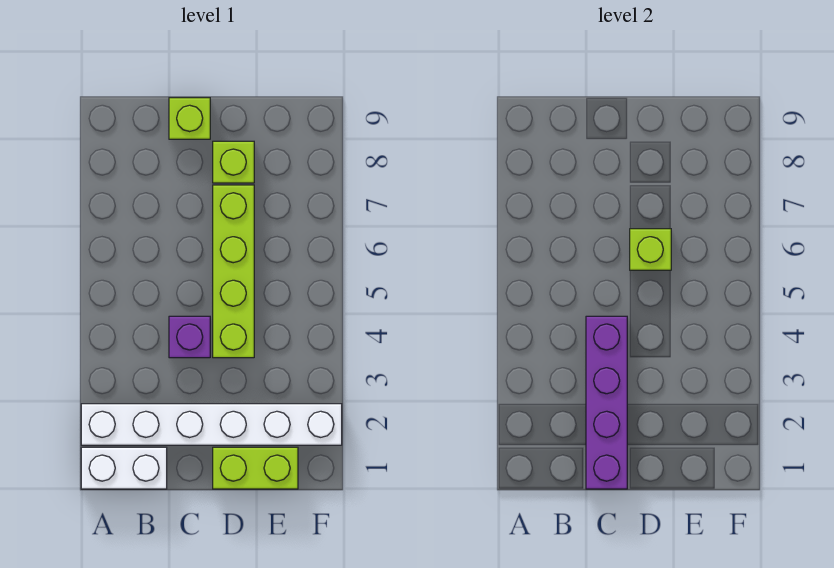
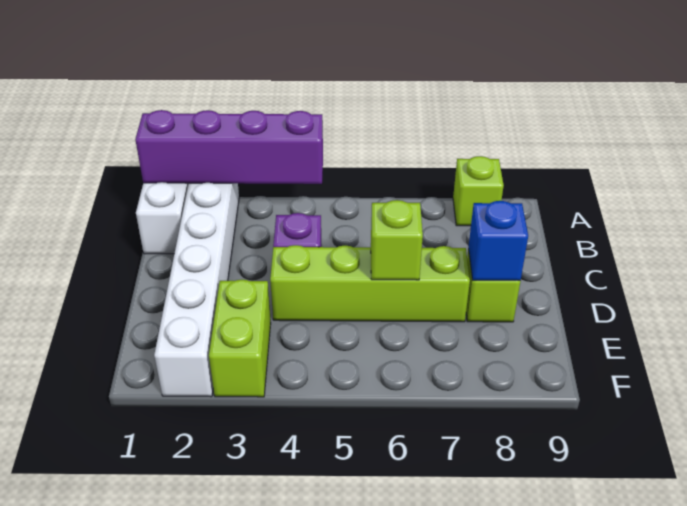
purple 1x4 brick [586,316,627,489] -> purple 1x4 brick moved to [135,110,323,184]
lime 1x1 brick [169,98,210,139] -> lime 1x1 brick moved to [453,156,504,226]
lime 1x2 brick [213,447,298,489] -> lime 1x2 brick moved to [209,280,271,397]
none -> blue 1x1 brick [468,201,528,280]

